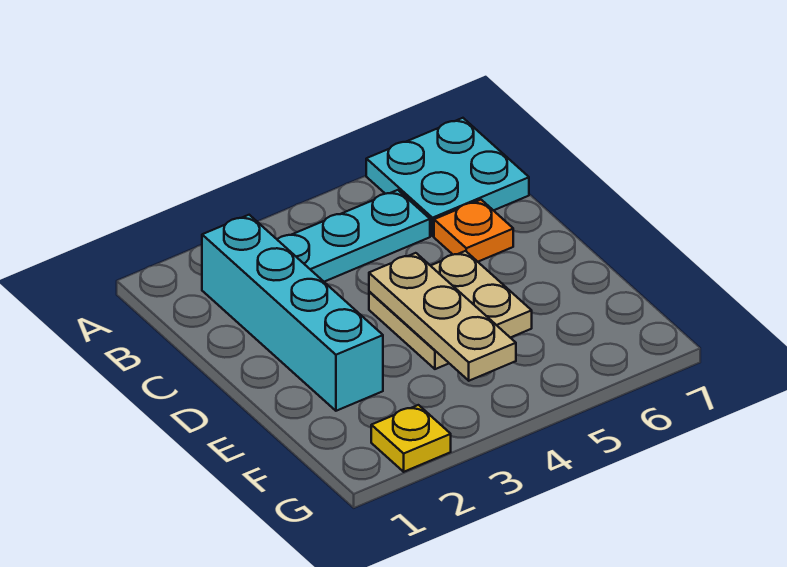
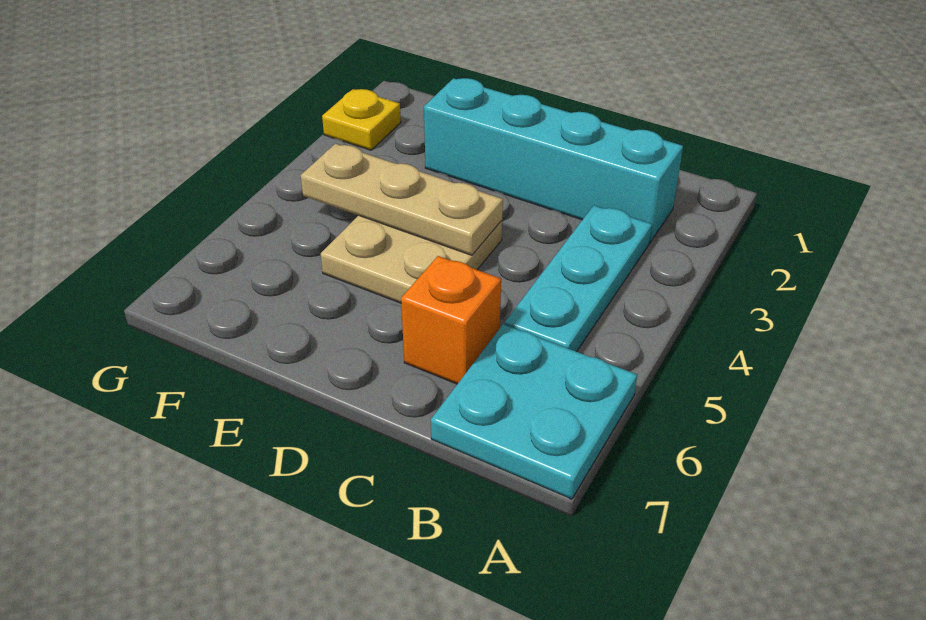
orange 1x1 plate [434,200,513,262] -> orange 1x1 brick [401,256,501,384]

